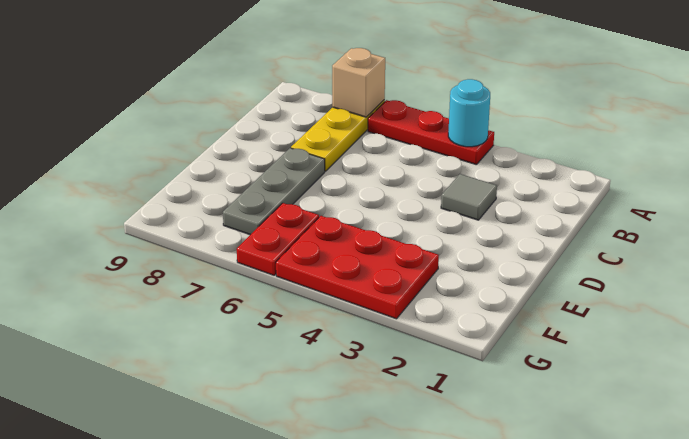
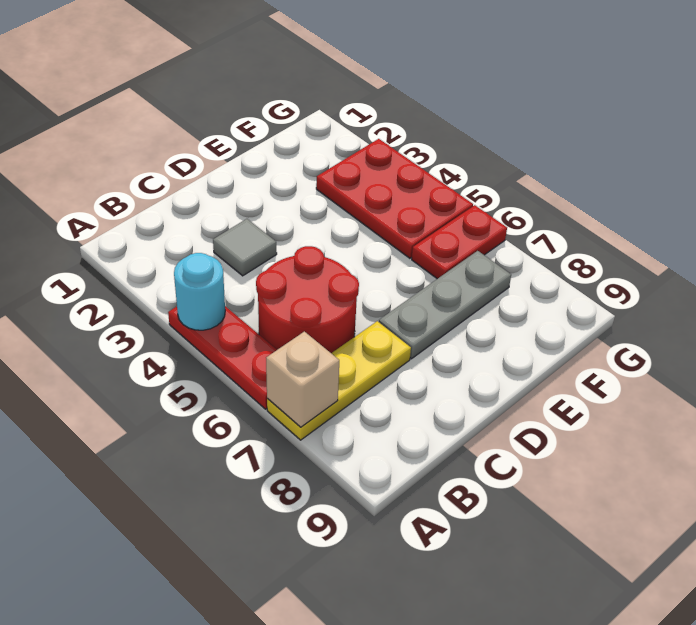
none -> red 2x2 round brick [256,246,359,353]

